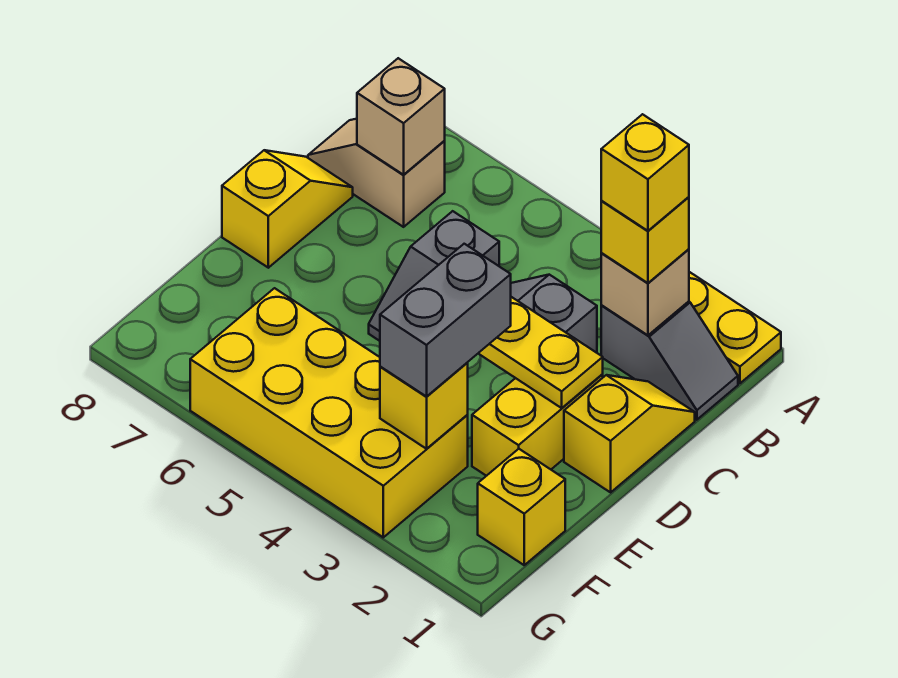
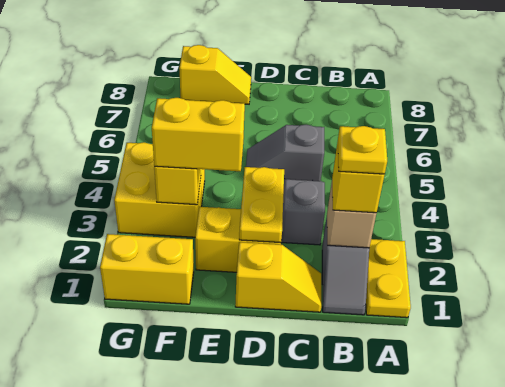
yellow 1x1 brick [601,114,689,231] -> yellow 1x1 plate [338,126,387,174]
tan 1x2 slope [308,119,445,227] -> none
tan 1x1 brick [357,58,445,175] -> none
yellow 1x2 slope [222,150,353,268] -> yellow 1x2 slope moved to [179,45,251,104]
grey 1x2 brick [380,244,511,397] -> yellow 1x2 brick [152,98,245,171]
yellow 1x1 brick [478,449,565,565] -> yellow 1x2 brick [100,234,194,304]
yellow 2x4 brick [190,288,468,537] -> yellow 2x2 brick [114,142,205,237]

